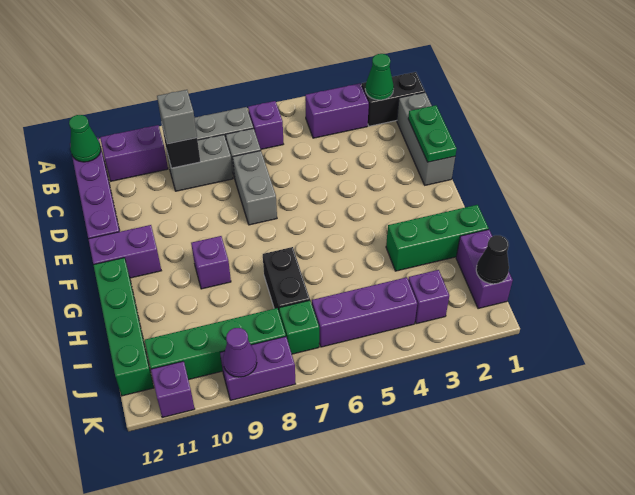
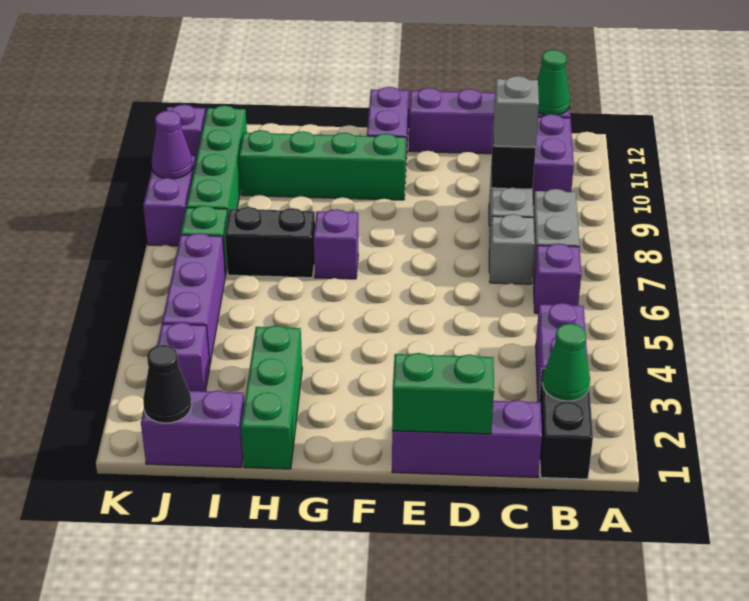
grey 1x3 brick [397,92,455,185] -> purple 1x3 brick [392,400,542,477]
green 1x2 plate [408,105,457,162] -> green 1x2 brick [392,353,494,434]
grey 1x2 brick [233,151,277,225] -> none
purple 1x1 brick [191,236,231,289] -> purple 1x1 brick moved to [314,209,358,279]
green 1x4 brick [94,258,154,396] -> green 1x4 brick moved to [239,130,406,200]

